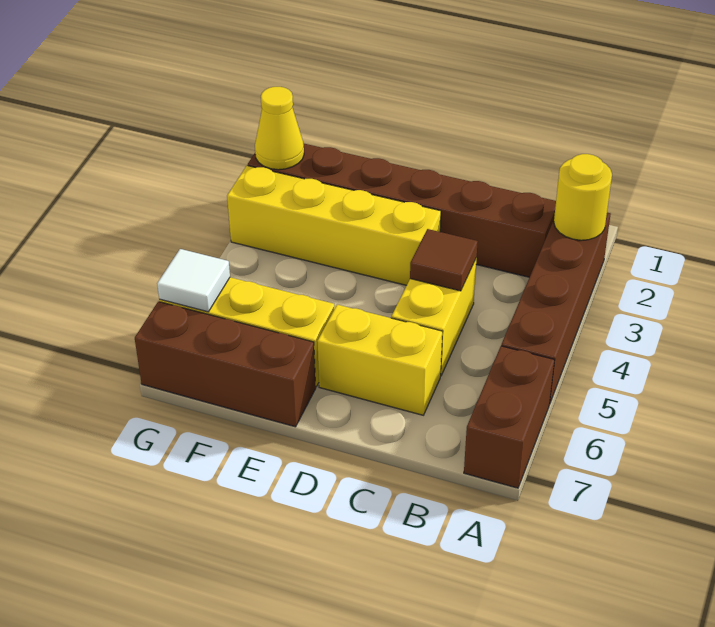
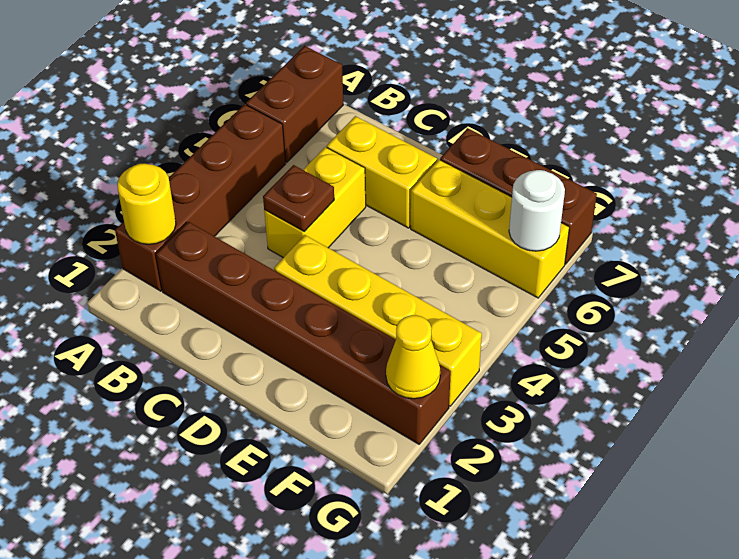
brown 1x1 tile [410,229,478,291] -> brown 1x1 plate [263,165,334,232]
white 1x1 tile [157,249,230,312] -> white 1x1 round brick [509,170,565,251]

